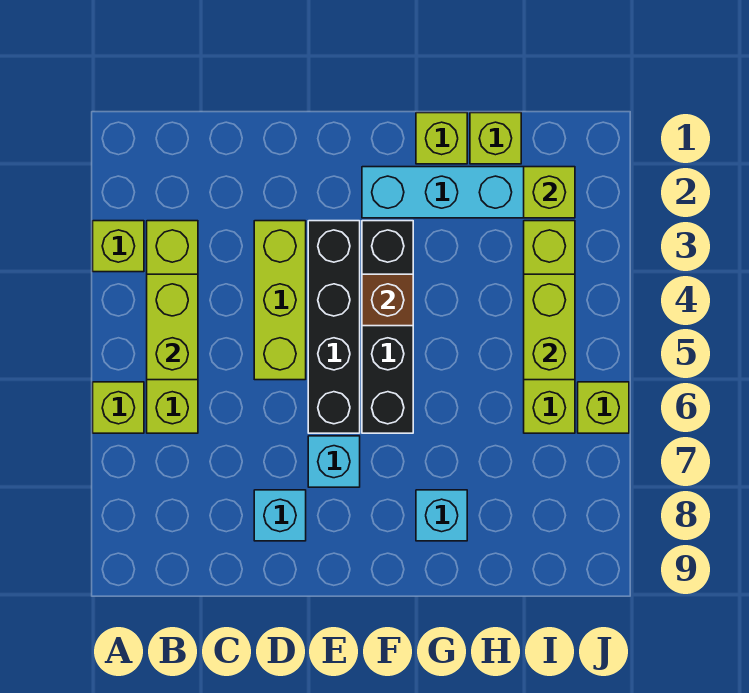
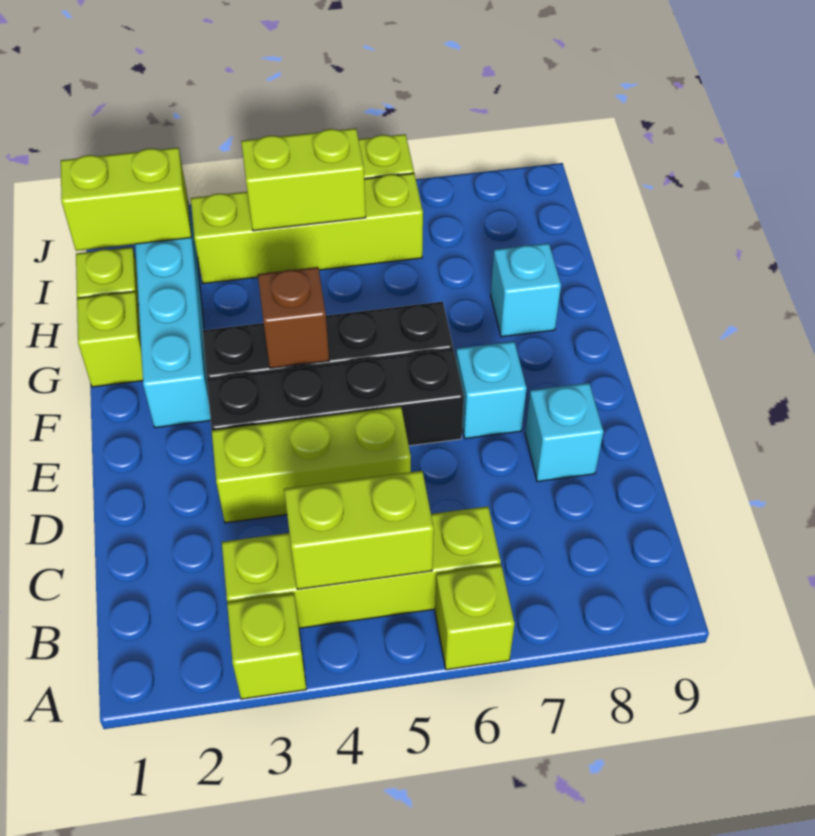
lime 1x1 brick [524,167,575,218] -> lime 1x2 brick [61,148,191,251]

